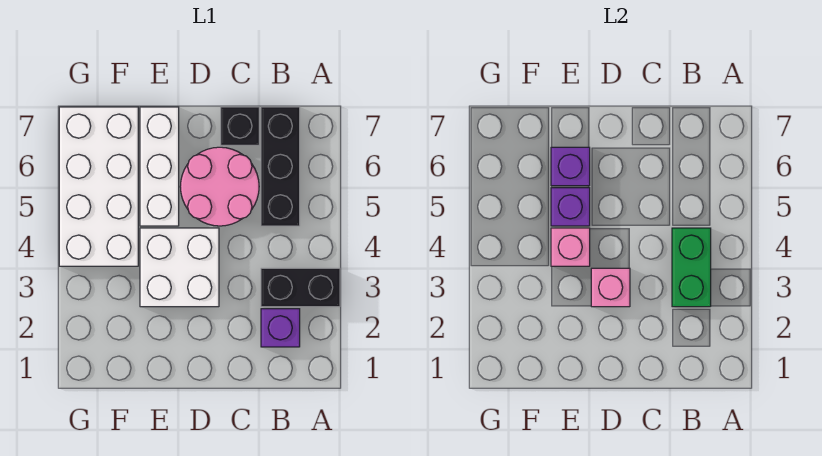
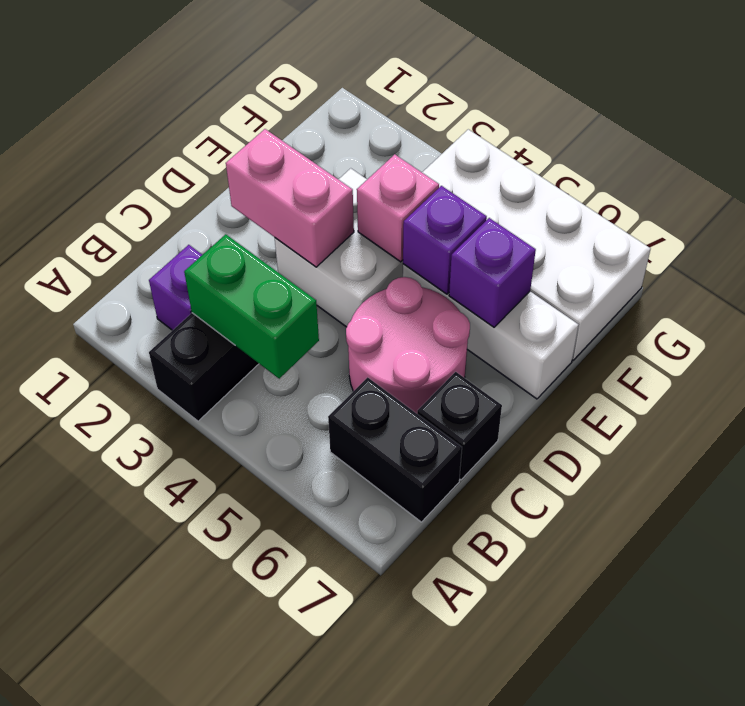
black 1x3 brick [261,107,300,226] -> black 1x2 brick [328,377,462,522]
pink 1x1 brick [591,268,630,307] -> pink 1x2 brick [226,129,354,267]

